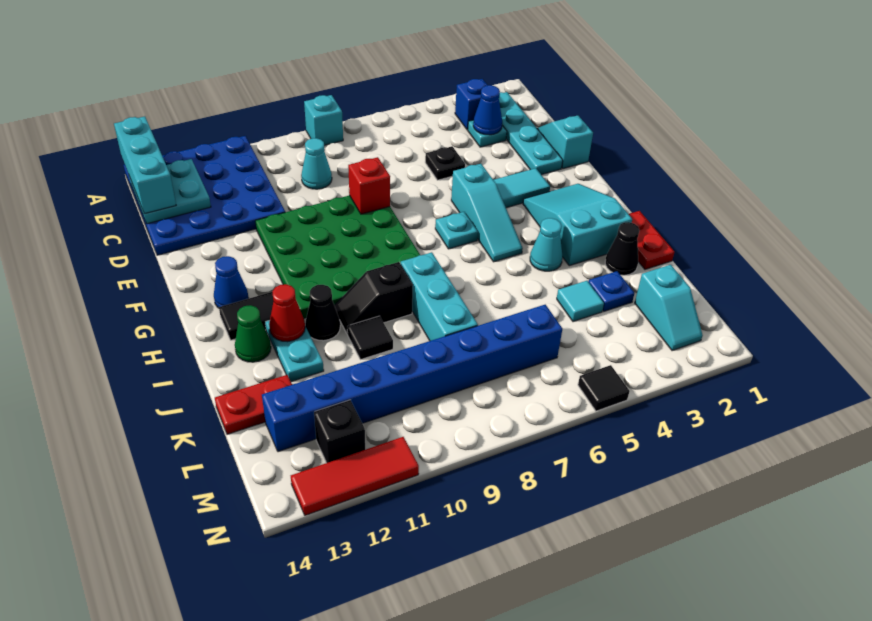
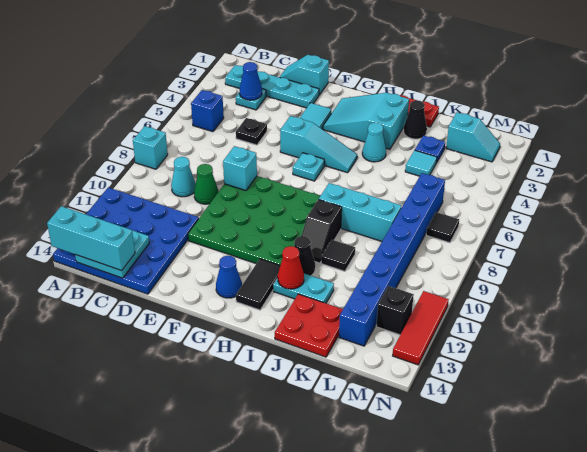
blue 1x1 brick [455,79,488,130] -> blue 1x1 brick moved to [191,90,224,132]
red 1x1 brick [348,157,390,214] -> cyan 1x1 brick [223,146,257,191]
green 1x1 cone [235,305,271,362] -> green 1x1 cone moved to [194,164,218,204]
red 1x2 plate [215,375,292,434] -> red 2x2 plate [275,294,343,357]
black 1x1 tile [578,365,630,411] -> black 1x1 tile moved to [426,212,459,243]

